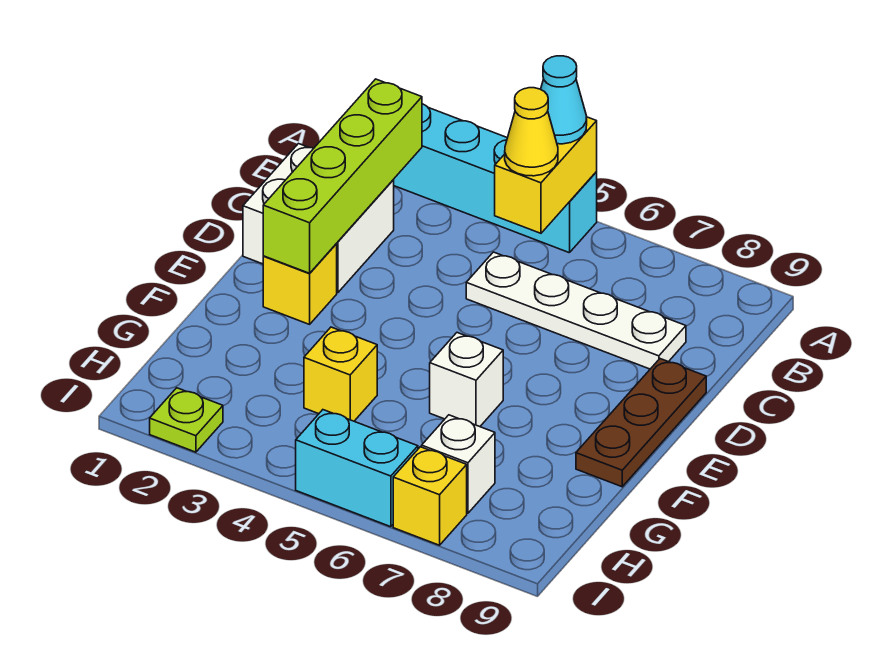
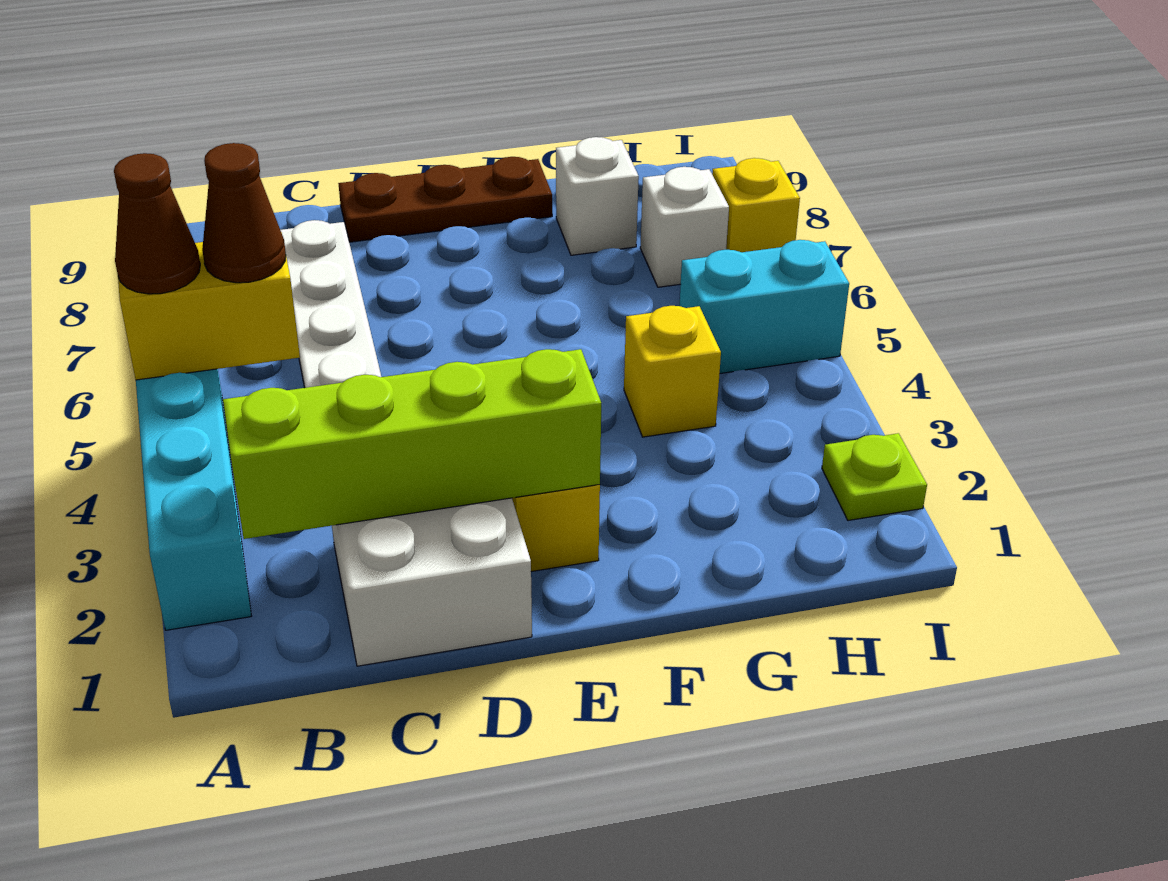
cyan 1x1 cone [541,56,587,144] -> brown 1x1 cone [114,153,200,294]
yellow 1x1 cone [505,88,558,176] -> brown 1x1 cone [202,143,286,283]
white 1x1 brick [430,333,503,427] -> white 1x1 brick moved to [556,137,639,255]
cyan 1x2 brick [296,410,418,527] -> cyan 1x2 brick turned to [679,240,849,373]

